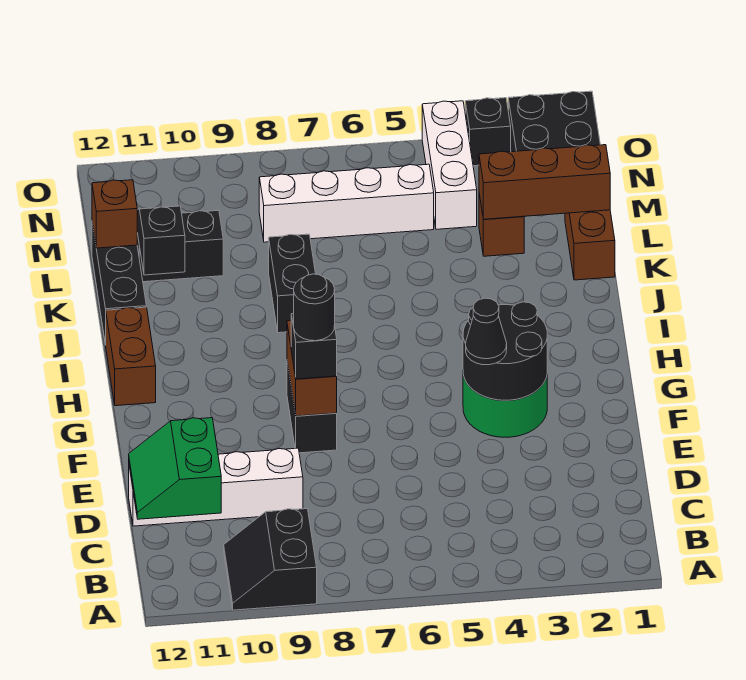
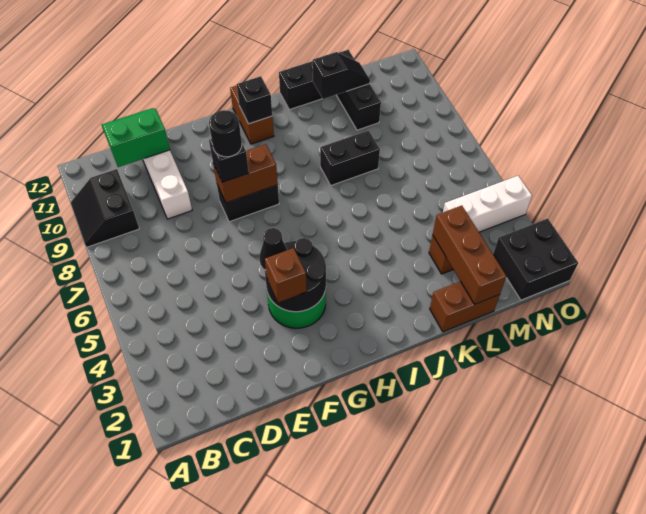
black 2x2 slope [224,509,317,610] -> black 2x2 slope turned to [71,169,139,247]
brown 1x2 brick [106,307,156,406] -> brown 1x2 brick turned to [230,86,274,144]
brown 1x1 brick [92,180,137,248] -> brown 1x1 brick moved to [265,248,307,302]
white 1x4 brick [259,164,434,242] -> none
black 1x1 brick [465,98,511,166] -> black 1x1 brick moved to [237,76,272,124]

